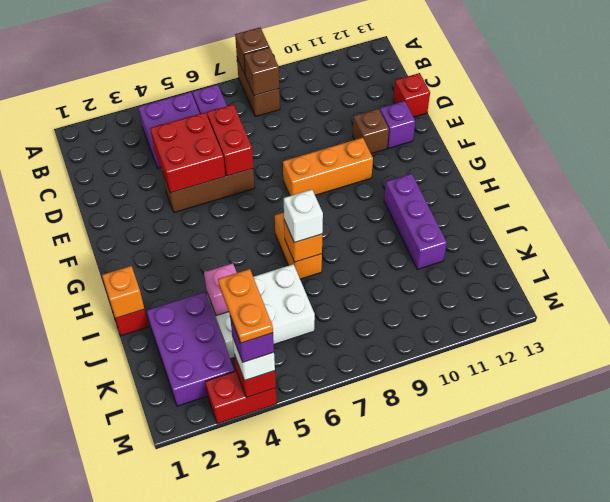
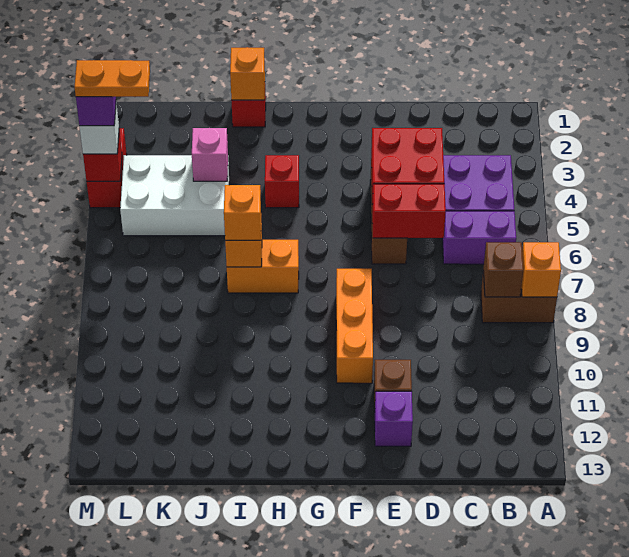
brown 1x1 brick [235,27,269,74] -> orange 1x1 brick [521,242,561,297]
red 1x1 brick [393,73,430,117] -> red 1x1 brick moved to [265,155,299,208]
purple 1x3 brick [384,174,447,269] -> none
white 1x1 brick [284,190,323,243] -> orange 1x1 brick [224,185,261,240]
purple 2x3 brick [147,292,234,406] -> none
white 2x3 brick [207,264,315,359] -> white 2x3 brick turned to [120,155,229,236]

